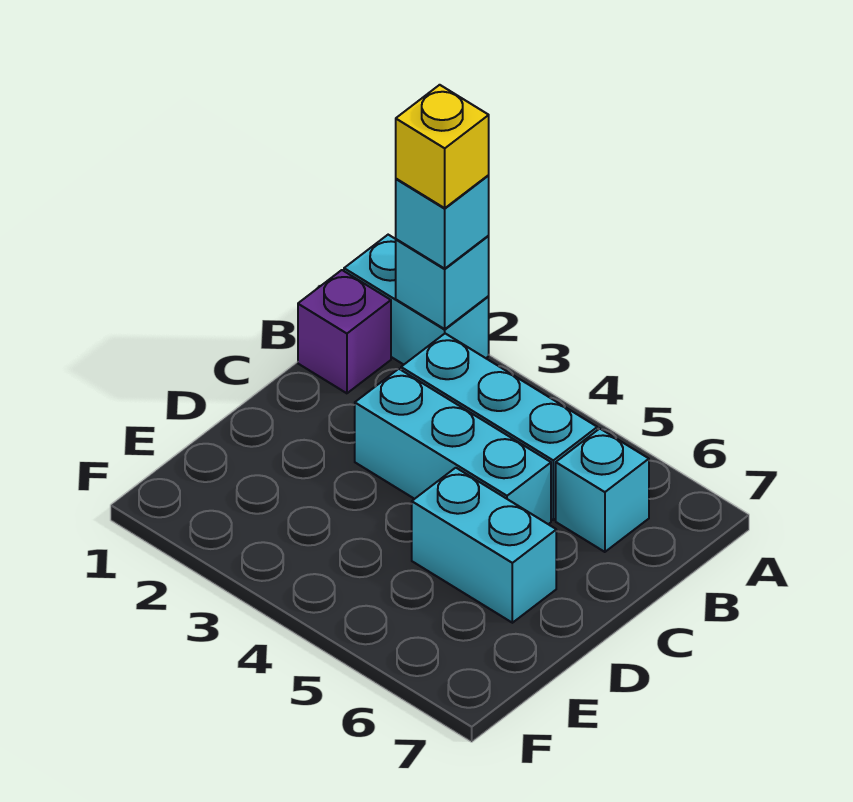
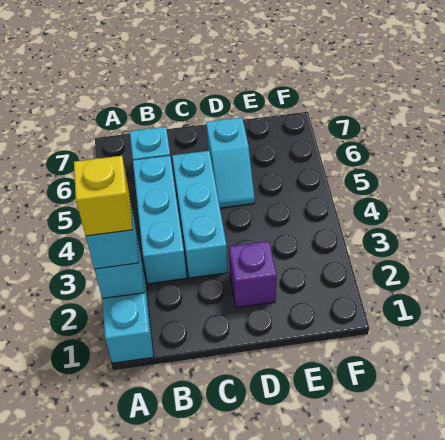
purple 1x1 brick [298,270,391,393] -> purple 1x1 brick moved to [229,241,277,308]
cyan 1x2 brick [412,468,556,623] -> cyan 1x2 slope [206,117,255,208]

